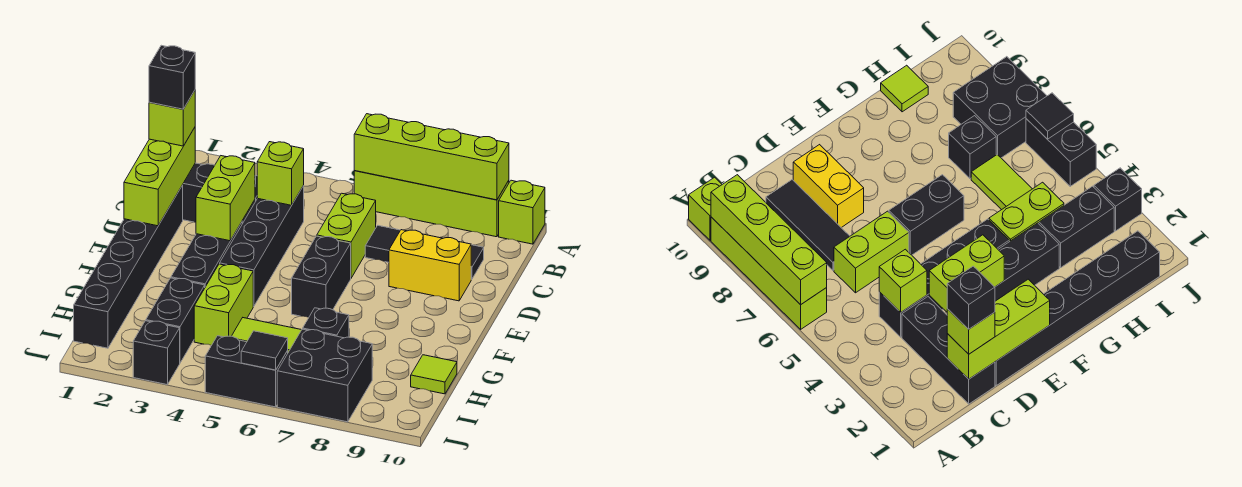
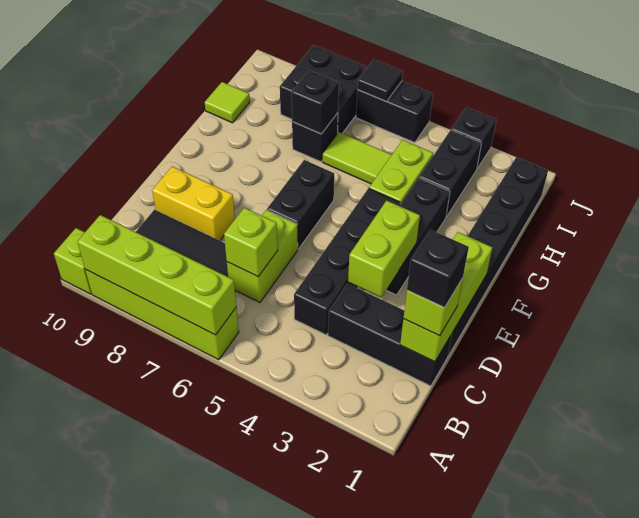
lime 1x1 brick [257,142,304,205] -> lime 1x1 brick moved to [224,208,278,277]
none -> black 1x1 brick [291,70,339,134]

